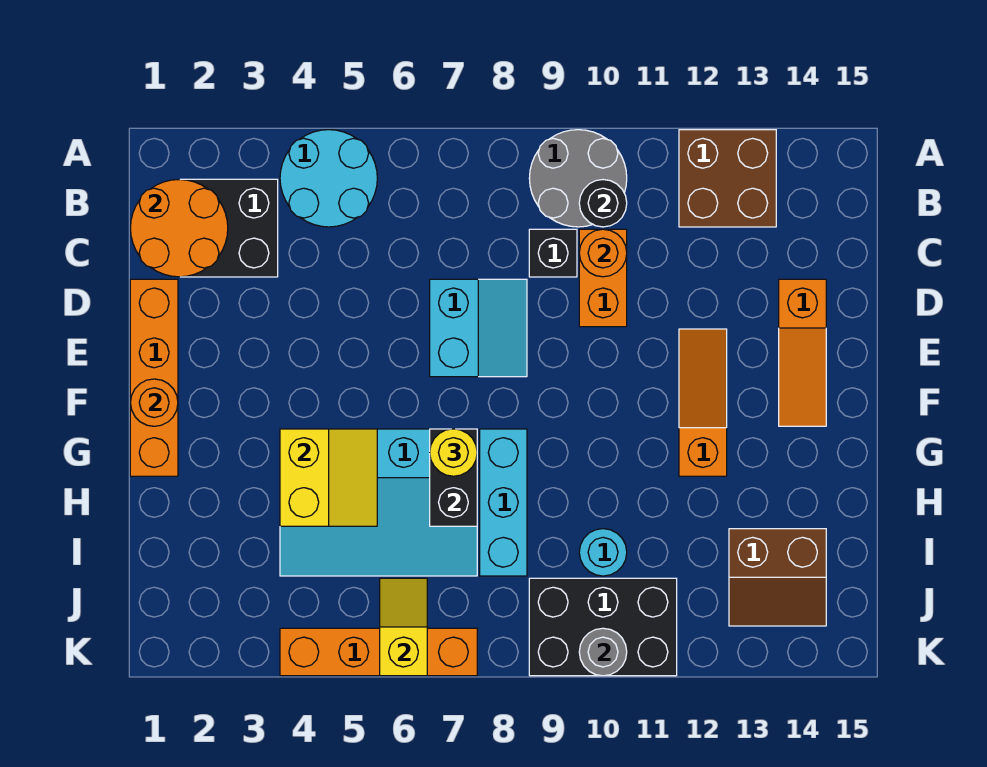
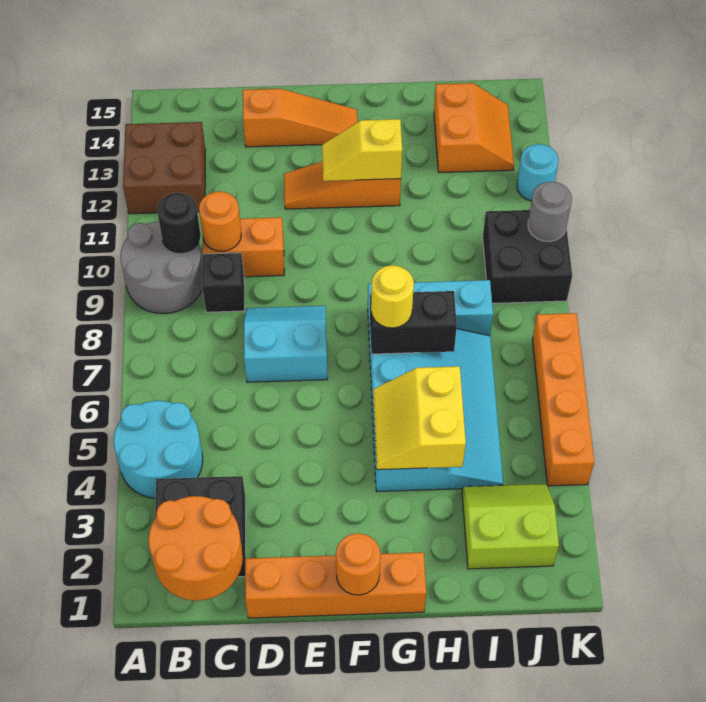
yellow 2x2 slope [280,429,377,526] -> yellow 2x2 slope turned to [373,366,466,470]
none -> lime 2x2 slope [462,484,559,569]
cyan 1x1 round brick [579,529,627,576] -> cyan 1x1 round brick moved to [517,144,558,201]
brown 2x2 slope [729,529,826,626] -> orange 2x2 slope [434,83,514,173]
yellow 1x2 slope [380,578,427,676] -> yellow 1x2 slope moved to [322,119,402,181]
black 2x3 brick [529,578,677,676] -> black 2x2 brick [483,210,572,303]

